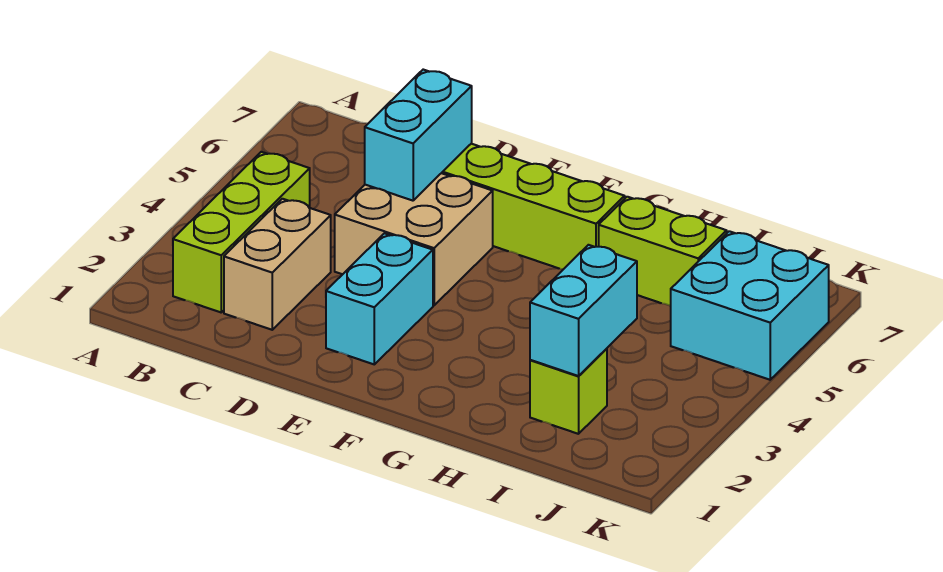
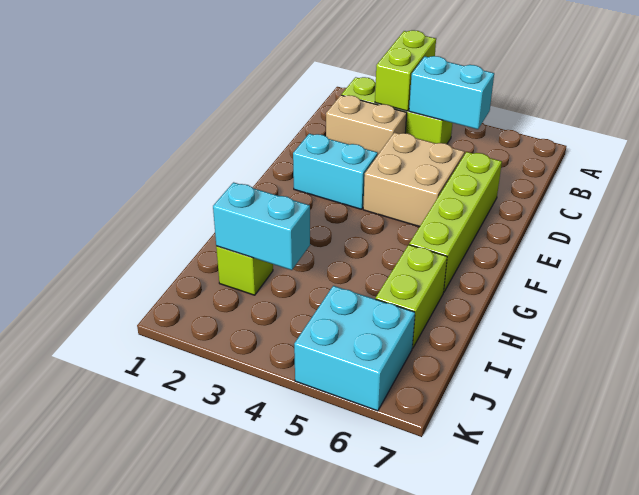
none -> lime 1x2 brick [375,30,436,111]
cyan 1x2 brick [365,70,472,201] -> cyan 1x2 brick moved to [409,56,494,129]

